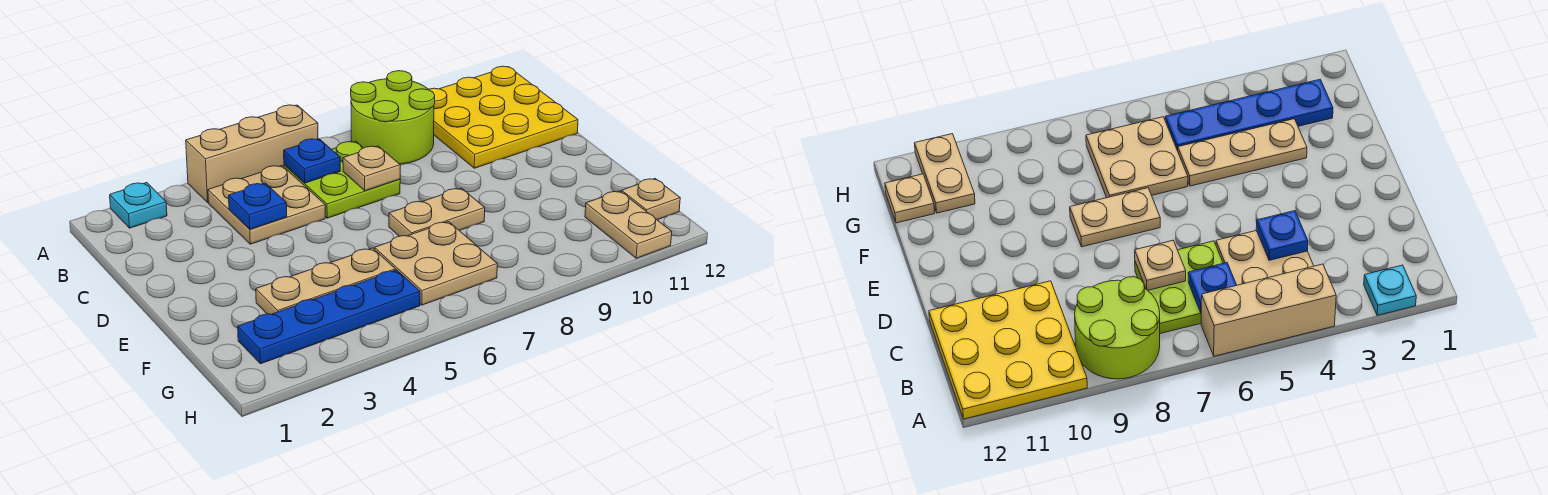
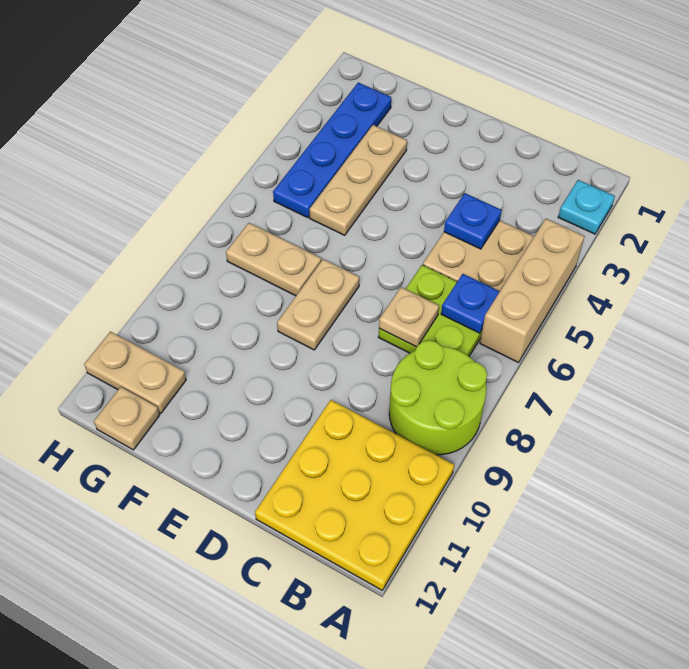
tan 2x2 plate [374,222,497,305] -> tan 1x2 plate [226,223,321,296]

